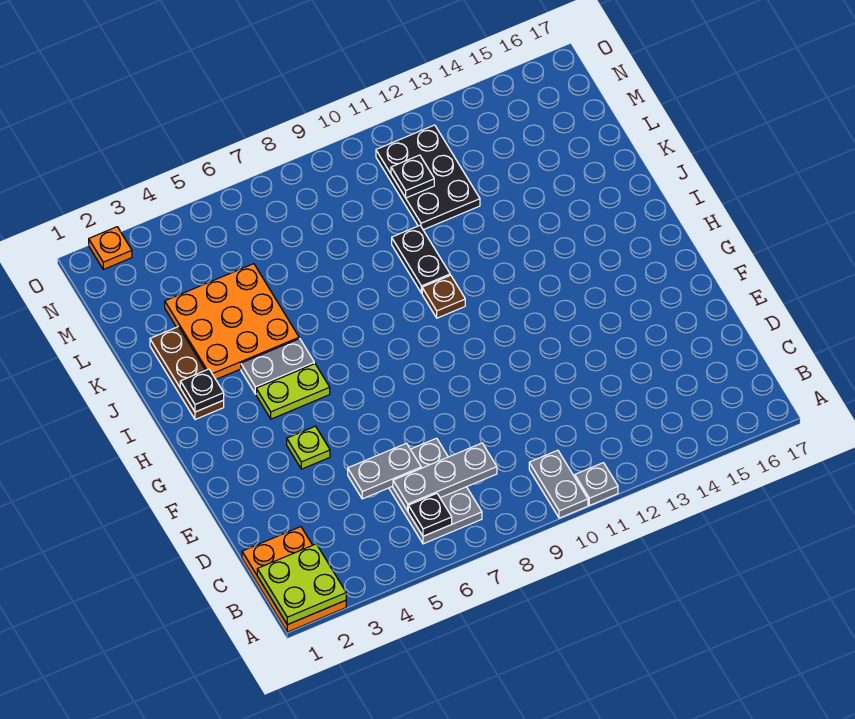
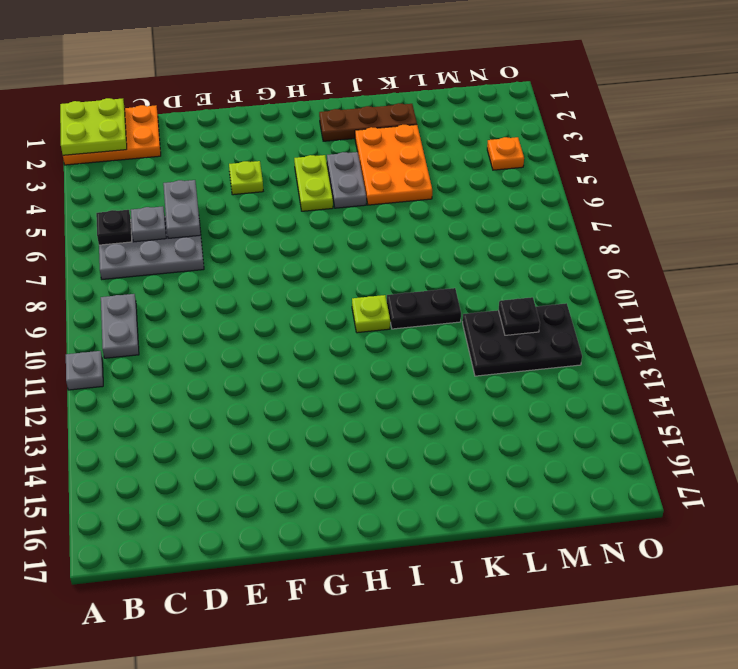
grey 1x2 plate [529,450,588,518] -> grey 1x2 plate turned to [101,294,139,358]
grey 1x3 plate [393,443,497,511] -> grey 1x1 plate [131,206,166,242]
black 1x1 plate [180,369,224,412] -> none
brown 1x1 plate [422,275,465,318] -> lime 1x1 plate [352,295,390,333]
orange 3x3 plate [165,264,299,379] -> orange 2x3 plate [355,125,432,205]
orange 1x1 plate [89,227,132,269] -> orange 1x1 plate moved to [487,137,524,170]

